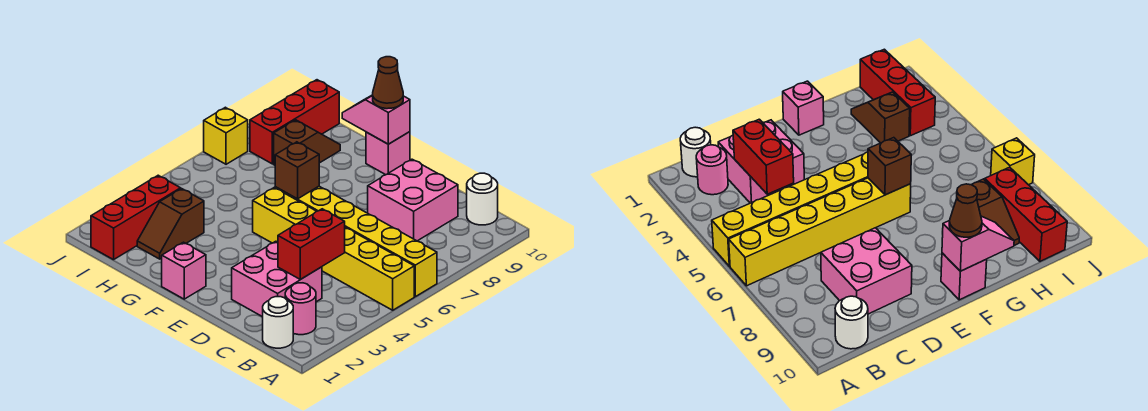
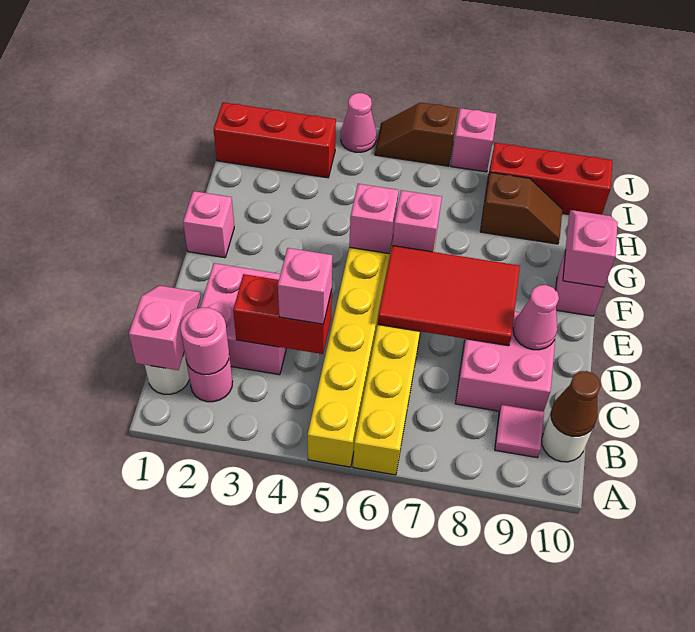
none -> pink 1x2 slope [129,285,201,370]
none -> pink 1x1 round brick [180,308,229,375]
none -> pink 1x1 tile [495,405,544,457]
none -> pink 1x1 brick [278,248,332,324]
none -> red 2x3 tile [378,246,520,346]
none -> pink 1x1 cone [513,285,559,350]
none -> pink 1x1 brick [349,184,399,254]
brown 1x1 brick [275,142,319,199] -> pink 1x1 brick [392,190,442,252]
brown 1x1 cone [373,57,403,109] -> brown 1x1 cone moved to [551,371,601,436]
brown 1x2 slope [137,189,204,259] -> brown 1x2 slope moved to [375,102,458,166]
none -> pink 1x1 cone [341,93,376,152]
yellow 1x1 brick [204,107,248,164] -> pink 1x1 brick [451,108,497,172]

